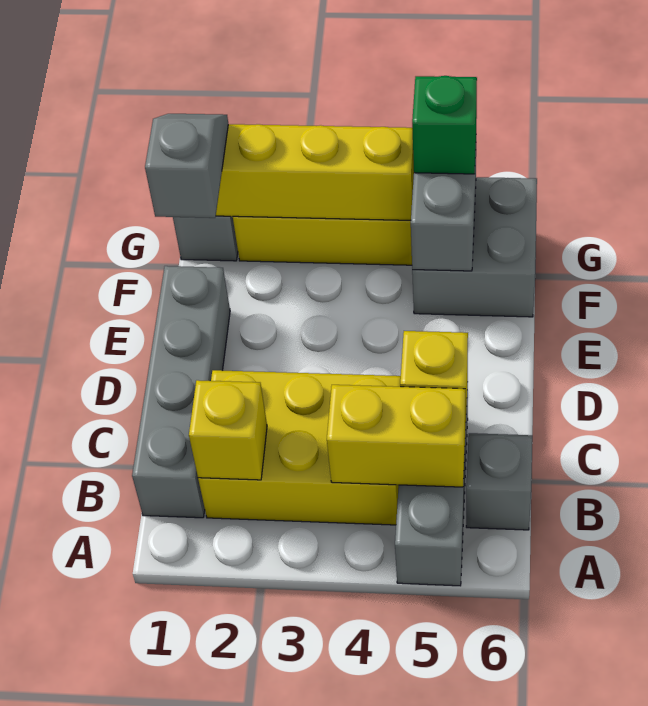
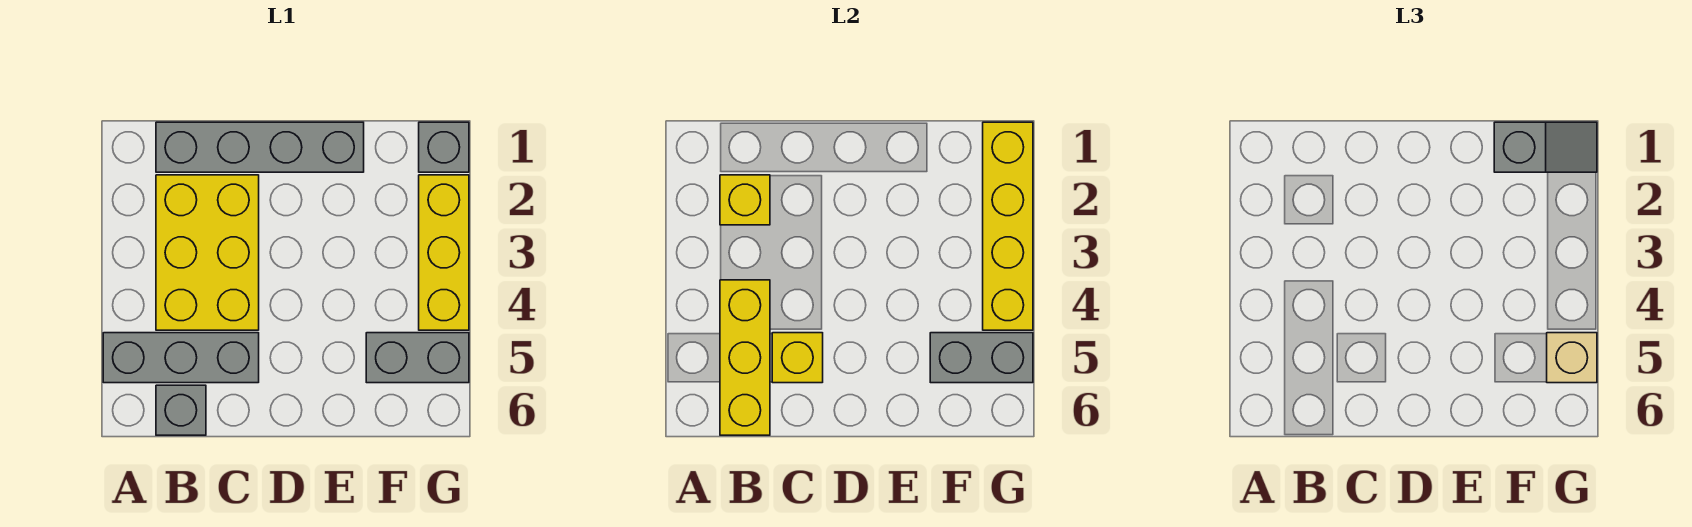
yellow 1x2 brick [327,385,465,487] -> yellow 1x3 brick [720,280,770,435]
grey 2x2 brick [412,177,537,317] -> grey 1x2 brick [366,333,469,383]
green 1x1 brick [412,76,477,174] -> tan 1x1 brick [1547,333,1597,383]

